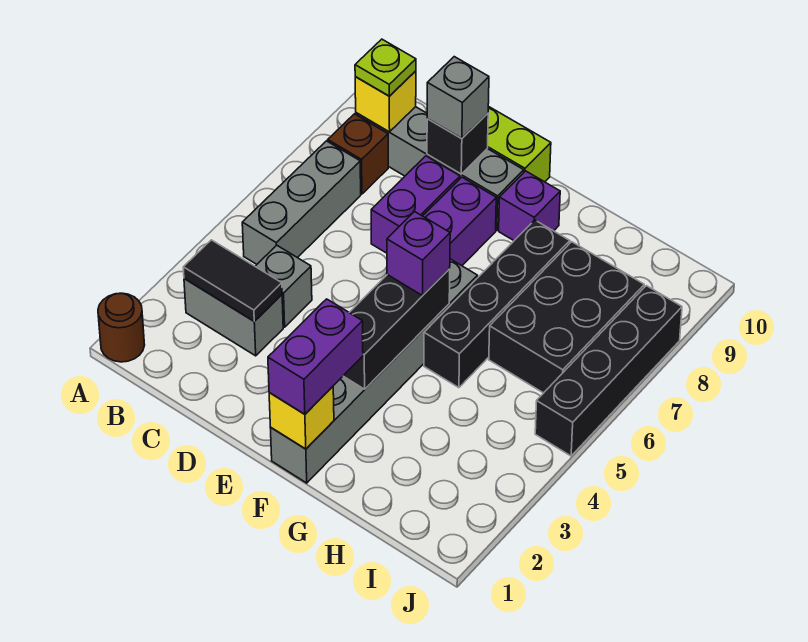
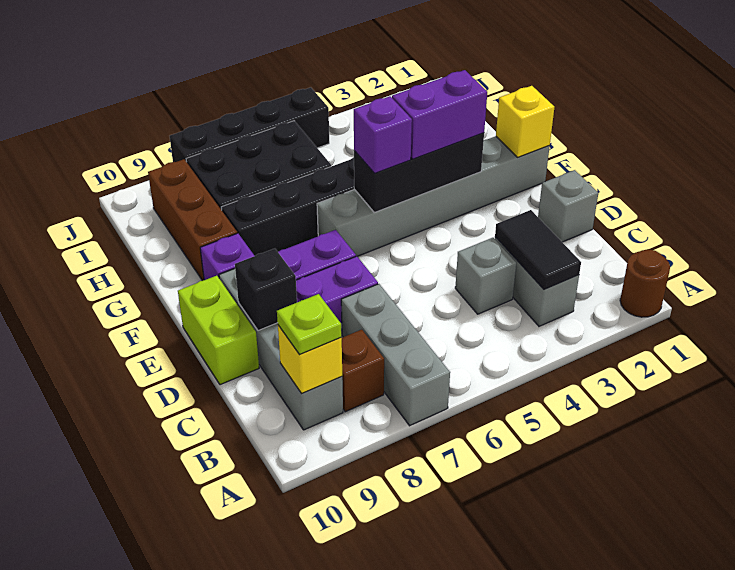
grey 1x3 brick [242,141,361,264] -> grey 1x3 brick turned to [341,284,450,426]
grey 1x1 brick [427,57,489,139] -> grey 1x1 brick moved to [538,170,598,242]
purple 1x2 brick [268,299,363,414] -> purple 1x2 brick moved to [392,70,487,159]
none -> brown 1x3 brick [148,159,237,281]

